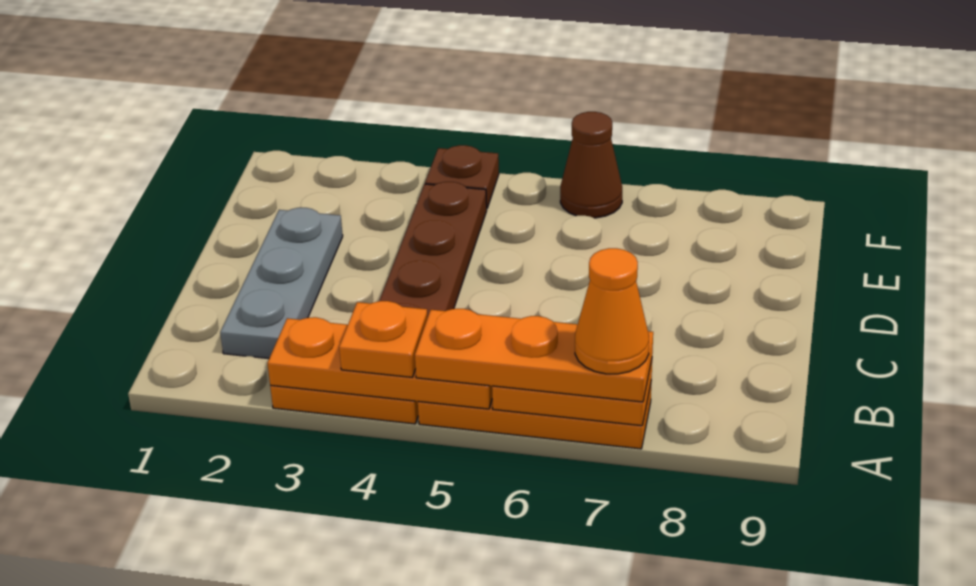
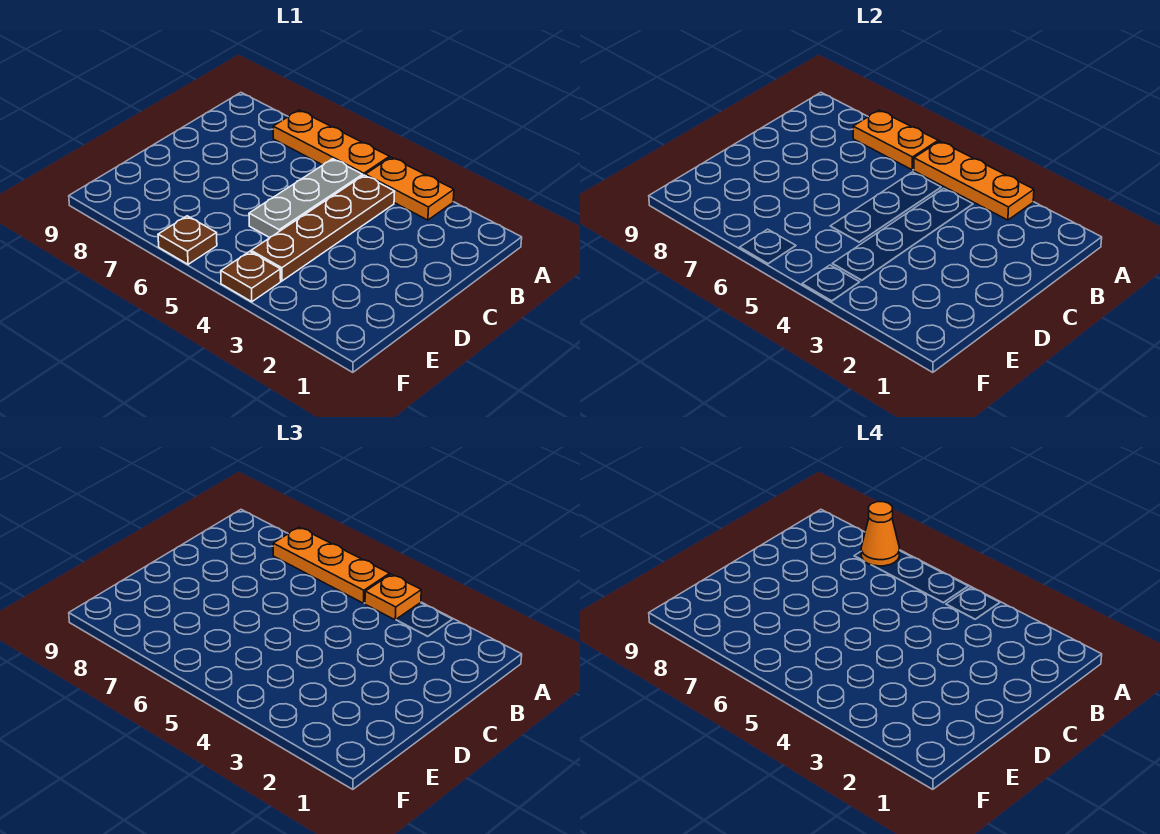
grey 1x3 plate [220,208,343,359] -> grey 1x3 plate moved to [249,159,363,238]
brown 1x1 cone [560,112,622,218] -> brown 1x1 plate [158,216,217,264]

